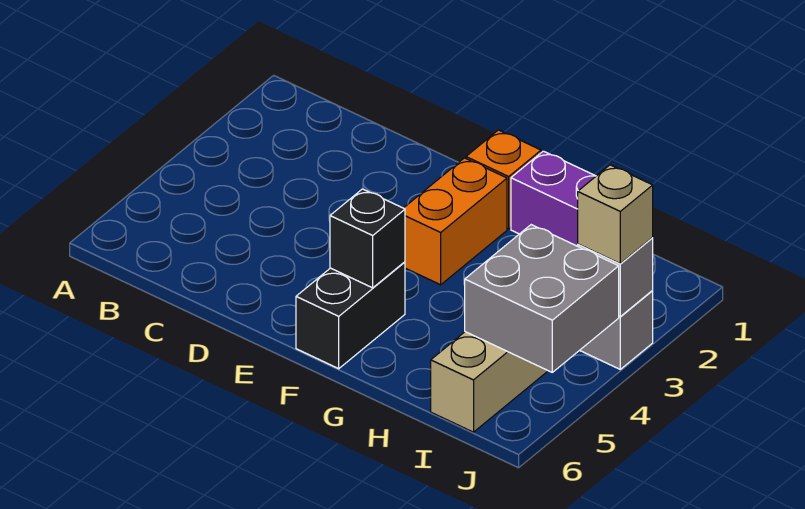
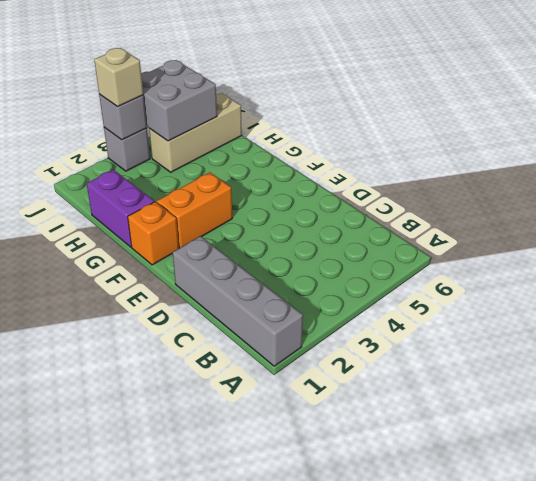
none -> grey 1x4 brick [173,236,303,366]
black 1x2 brick [296,262,405,369] -> none
black 1x1 brick [330,189,405,288] -> none

